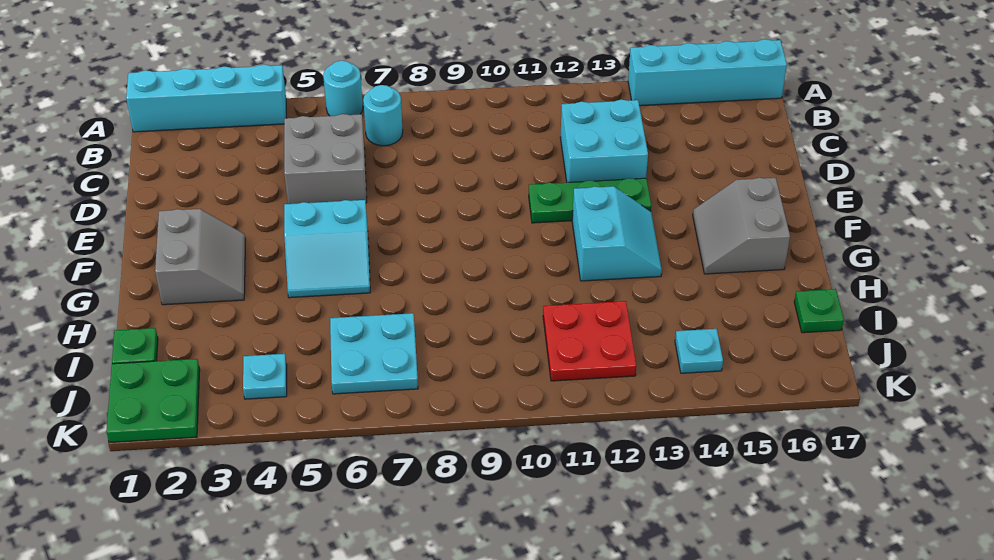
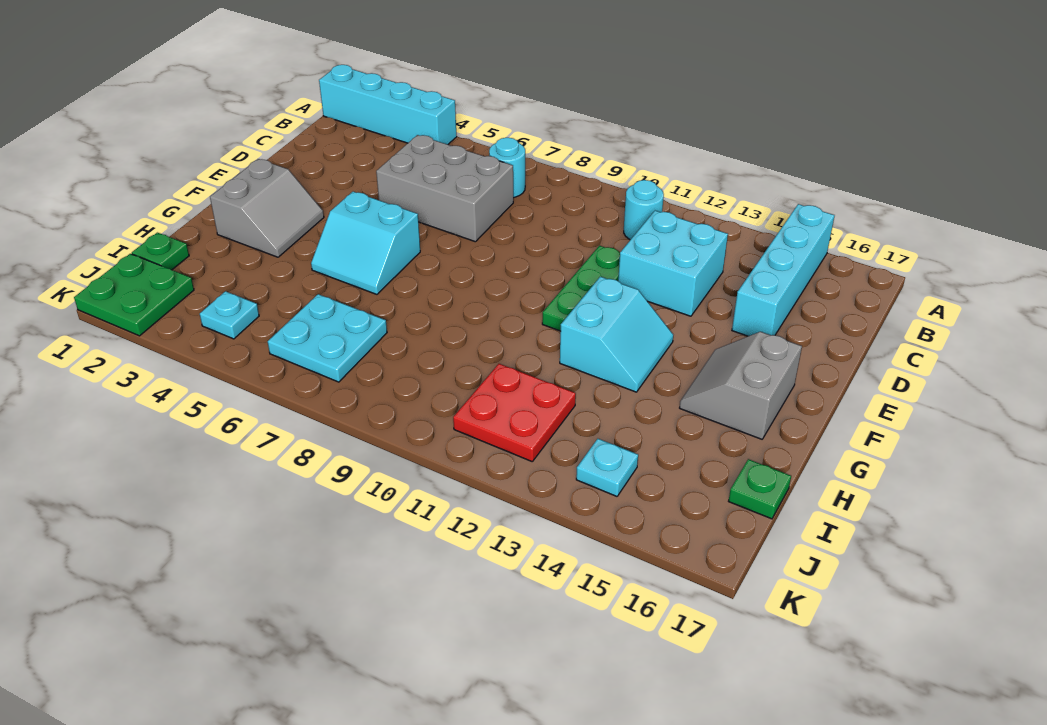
cyan 1x1 round brick [323,61,363,116] -> cyan 1x1 round brick moved to [624,180,664,240]
cyan 1x4 brick [628,39,787,106] -> cyan 1x4 brick turned to [732,204,835,336]
grey 2x2 brick [284,114,367,204] -> grey 2x3 brick [376,135,513,242]
green 1x3 plate [529,178,651,223] -> green 1x3 plate turned to [542,246,620,331]

